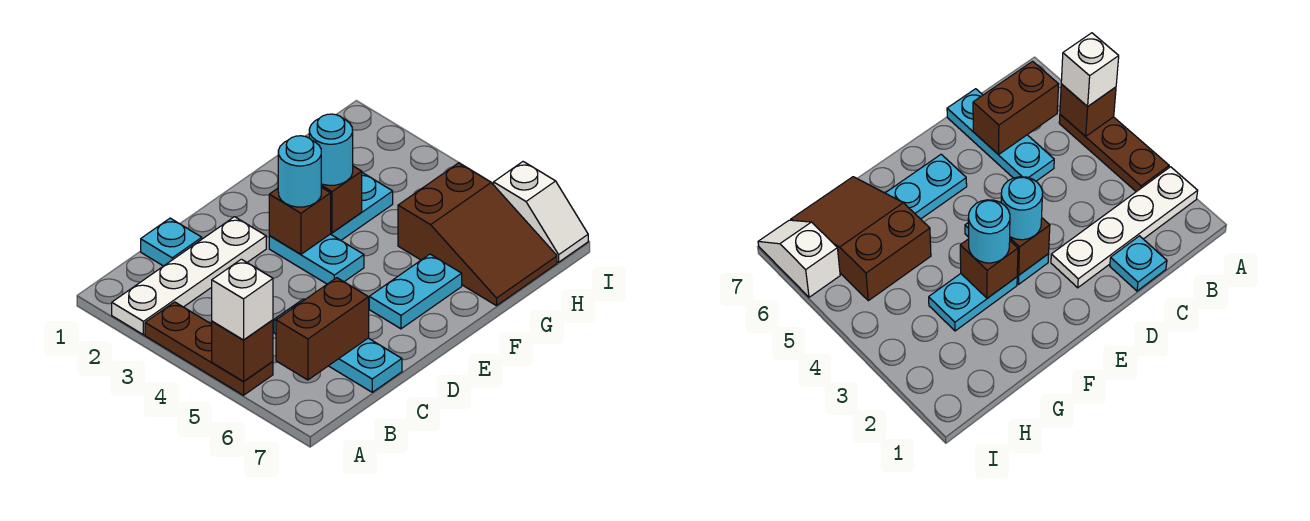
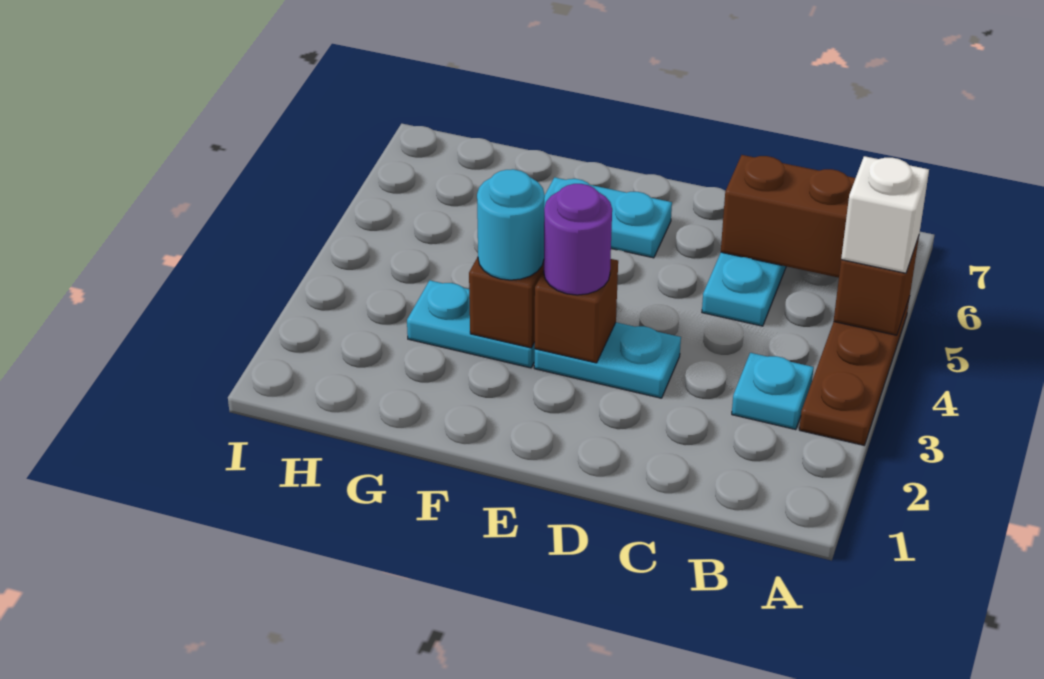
white 1x4 plate [112,217,266,335] -> none
cyan 1x1 plate [141,218,202,266] -> cyan 1x1 plate moved to [732,353,814,430]
cyan 1x2 plate [269,234,364,284] -> cyan 1x2 plate turned to [534,322,681,398]
cyan 1x1 round brick [278,136,321,207] -> purple 1x1 round brick [544,184,612,295]
brown 2x3 slope [398,163,557,306] -> none
white 1x2 slope [494,162,588,262] -> none

